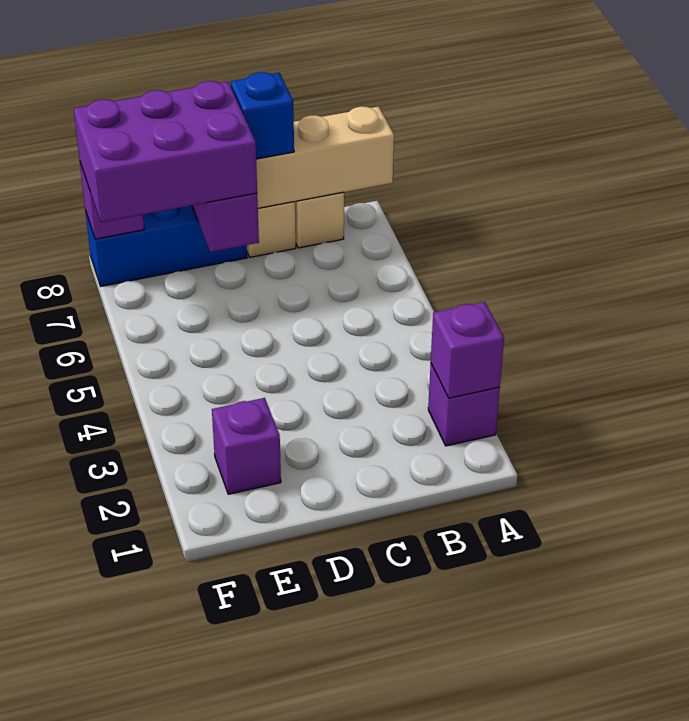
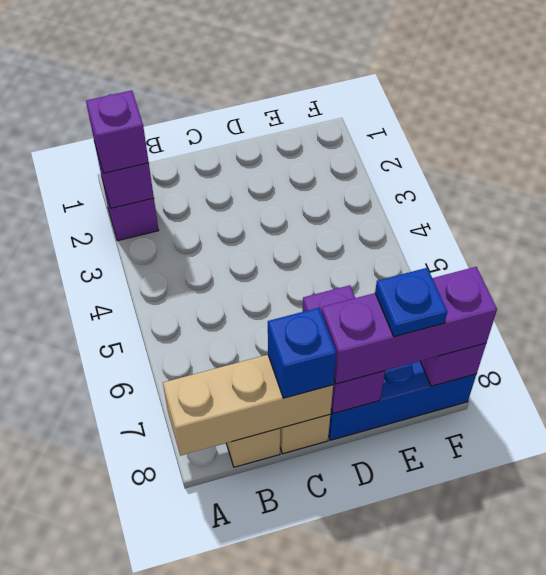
purple 2x3 brick [74,81,257,222] -> purple 1x3 brick [321,267,497,384]
purple 1x1 brick [212,398,281,494] -> purple 1x1 brick moved to [86,90,149,173]
none -> blue 1x1 plate [375,268,447,337]

